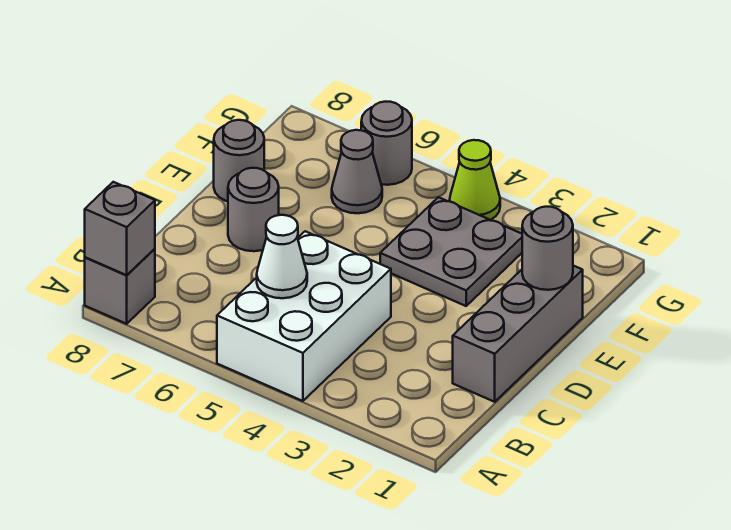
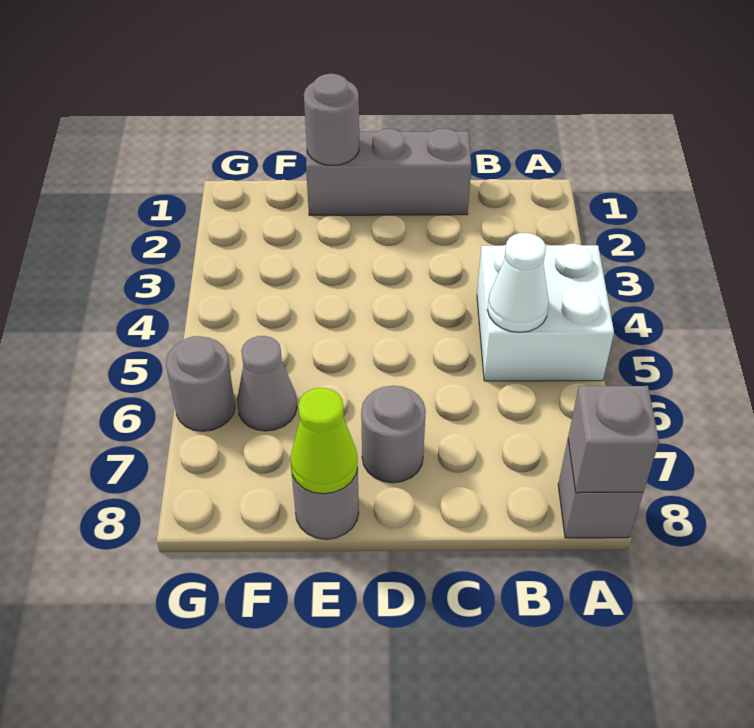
white 2x3 brick [217,231,391,401] -> white 2x2 brick [477,244,614,381]
grey 2x2 plate [380,197,522,306] -> none
lime 1x1 cone [450,140,500,220] -> lime 1x1 cone moved to [290,388,358,494]

